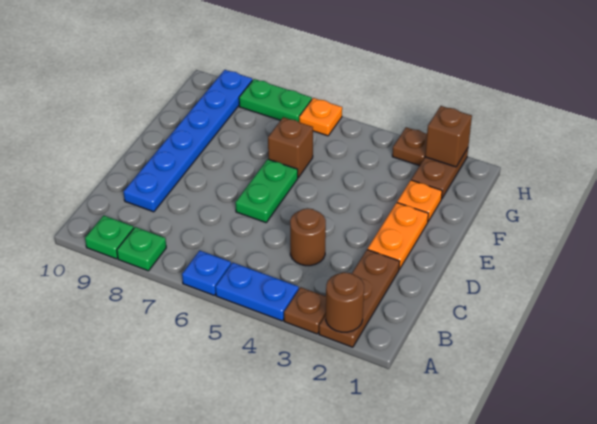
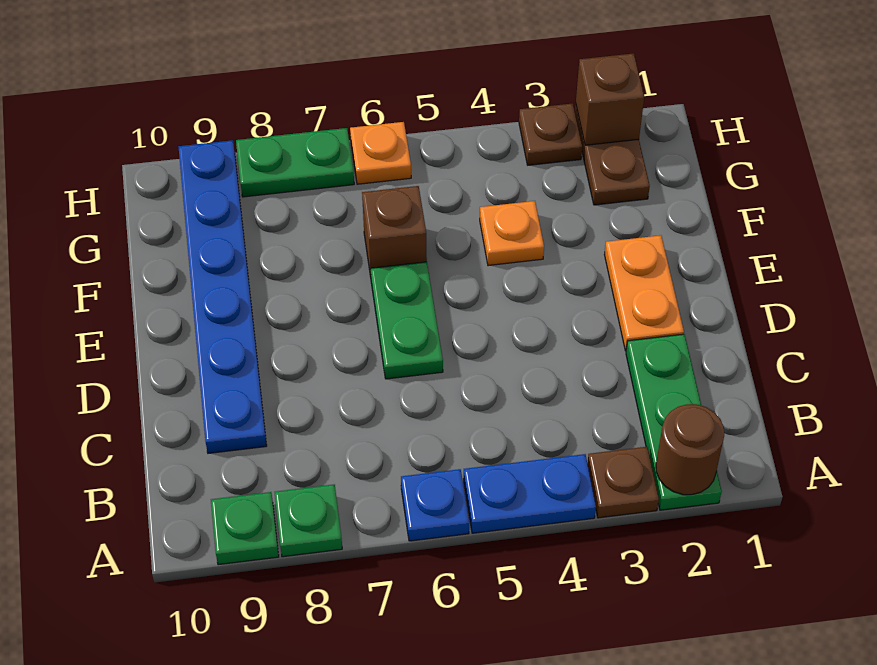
brown 1x3 plate [319,250,400,347] -> green 1x3 plate [626,334,722,510]
brown 1x1 round brick [290,208,326,266] -> none
orange 1x1 plate [397,180,442,221] -> orange 1x1 plate moved to [480,201,544,266]

